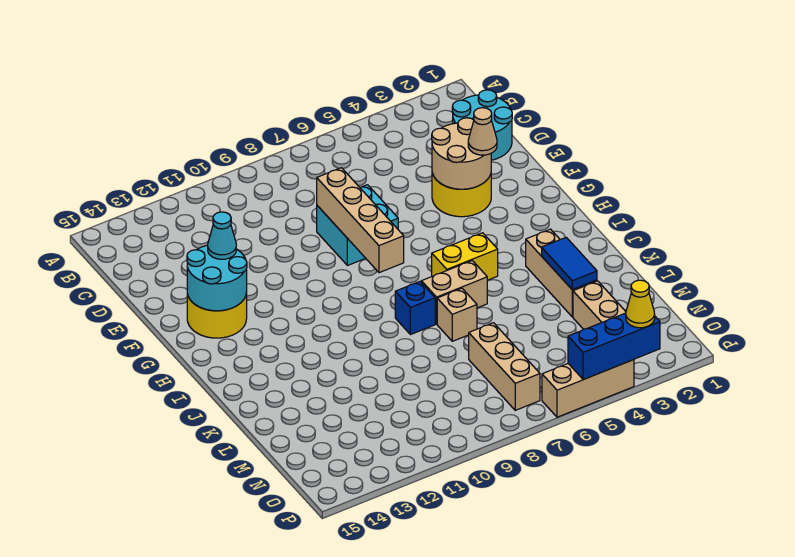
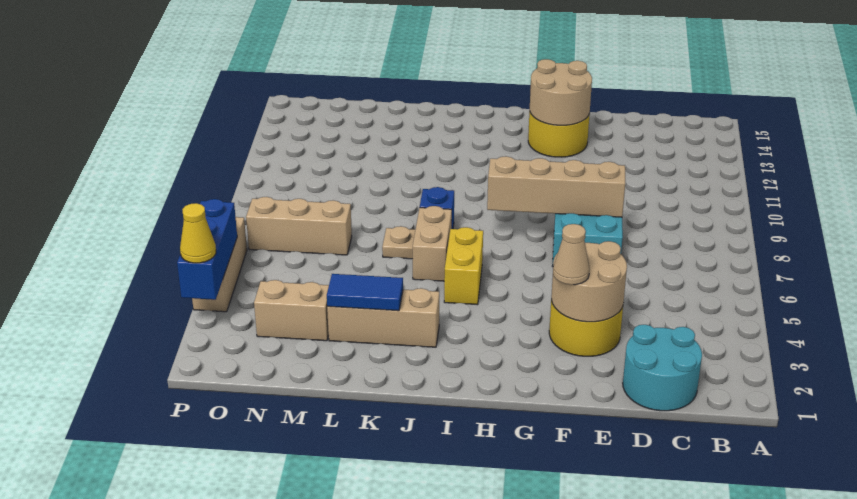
cyan 2x2 round brick [187,245,247,311] -> tan 2x2 round brick [530,59,592,125]
cyan 1x1 cone [208,212,236,259] -> none
tan 1x1 brick [437,288,477,341] -> tan 1x1 plate [382,226,415,259]

